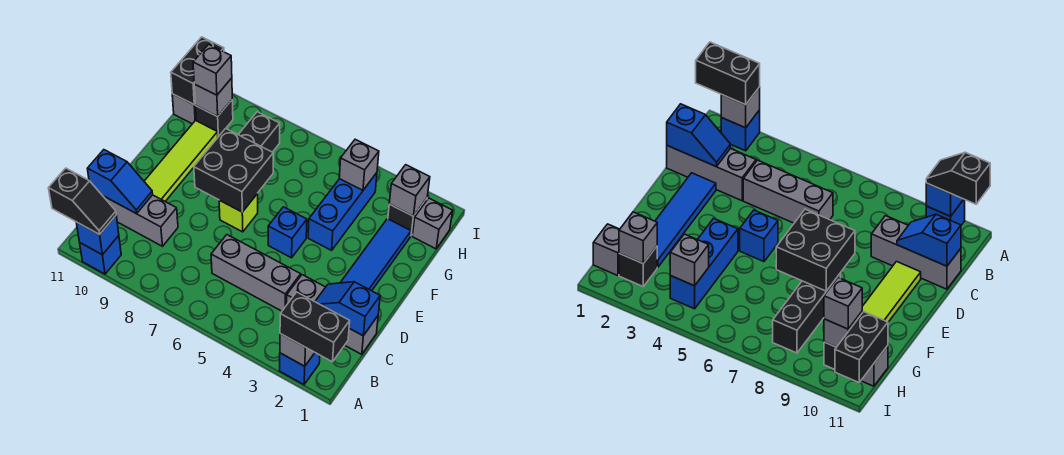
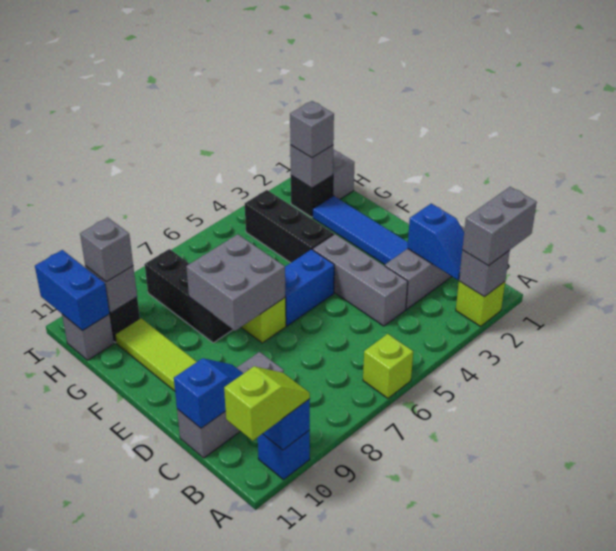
black 1x2 brick [280,292,350,362] -> grey 1x2 brick [462,187,537,266]
blue 1x1 brick [280,353,320,385] -> lime 1x1 brick [456,281,505,326]
none -> lime 1x1 brick [363,334,413,398]
black 1x2 slope [49,168,116,235] -> lime 1x2 slope [224,366,310,441]
blue 1x2 slope [315,282,380,336] -> blue 1x2 slope turned to [408,204,464,280]
grey 1x3 brick [211,235,301,311] -> grey 1x3 brick turned to [313,234,408,326]
blue 1x1 brick [268,207,307,258] -> blue 1x2 brick [285,249,334,326]
black 2x2 brick [194,128,273,212] -> grey 2x2 brick [186,234,285,331]
blue 1x3 brick [308,173,377,250] -> black 1x3 brick [245,190,334,263]
grey 1x1 brick [339,139,379,190] -> grey 1x1 brick moved to [290,101,334,158]
black 1x2 brick [171,37,224,105] -> blue 1x2 brick [35,250,109,331]

